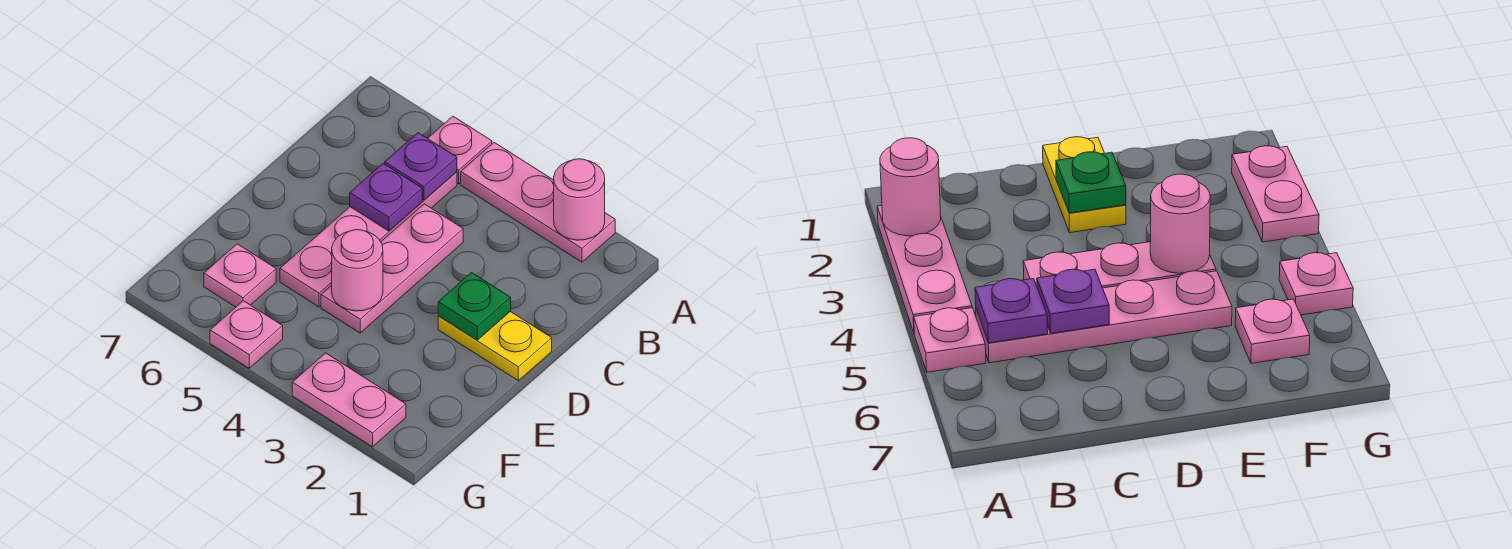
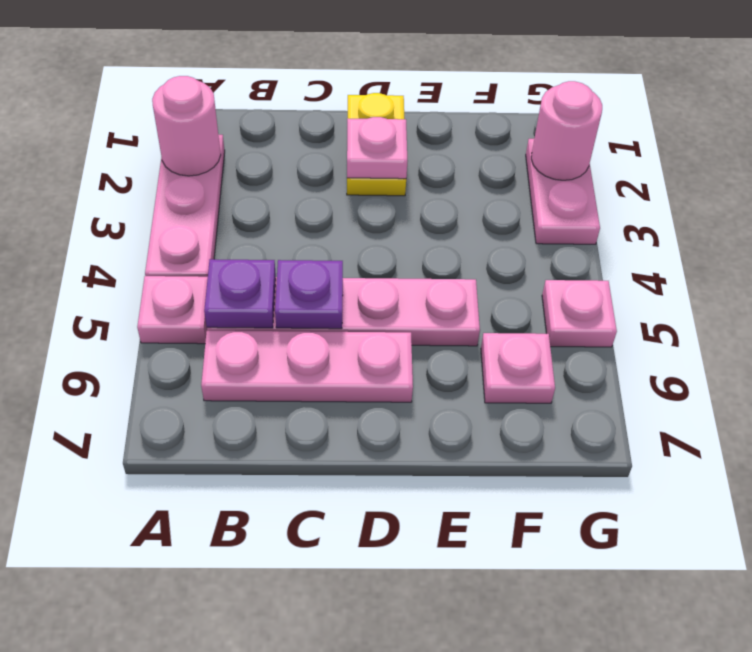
pink 1x3 plate [321,204,463,333] -> pink 1x3 plate moved to [201,331,413,402]
green 1x1 plate [438,273,511,340] -> pink 1x1 plate [347,117,407,179]
pink 1x1 round brick [332,230,383,311] -> pink 1x1 round brick moved to [531,81,602,180]

